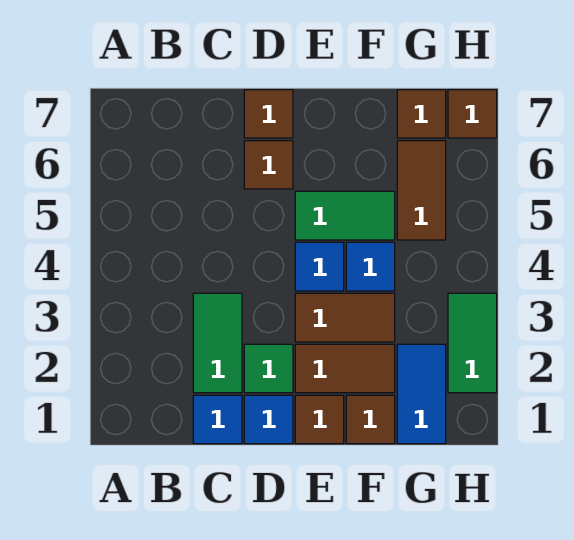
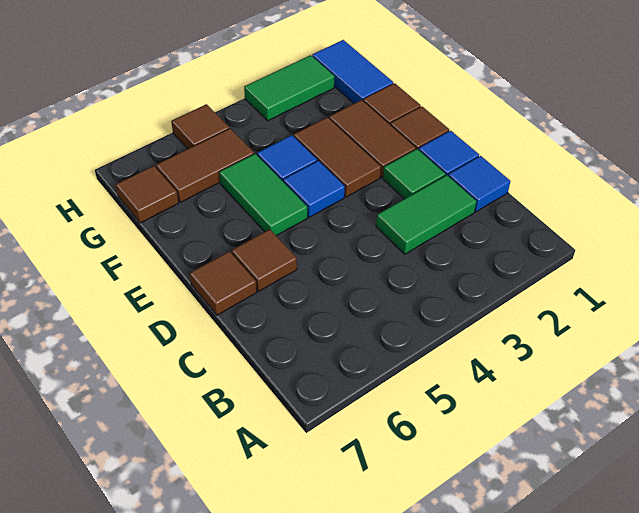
blue 1x2 tile [397,344,446,444] -> blue 1x2 tile turned to [312,40,393,103]
brown 1x1 tile [448,90,497,138] -> brown 1x1 tile moved to [171,104,229,149]

